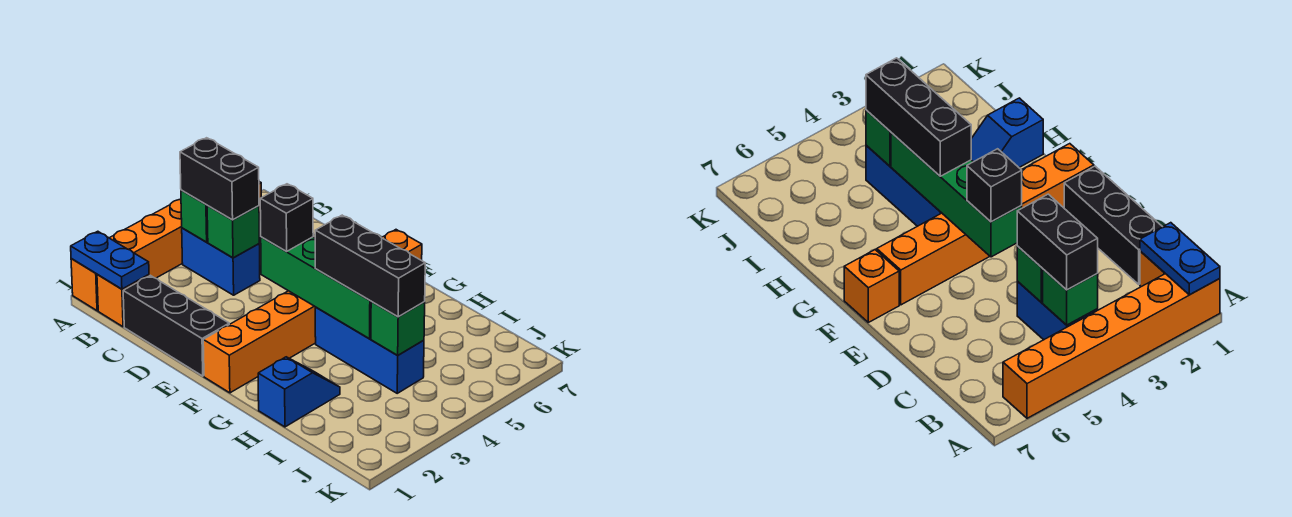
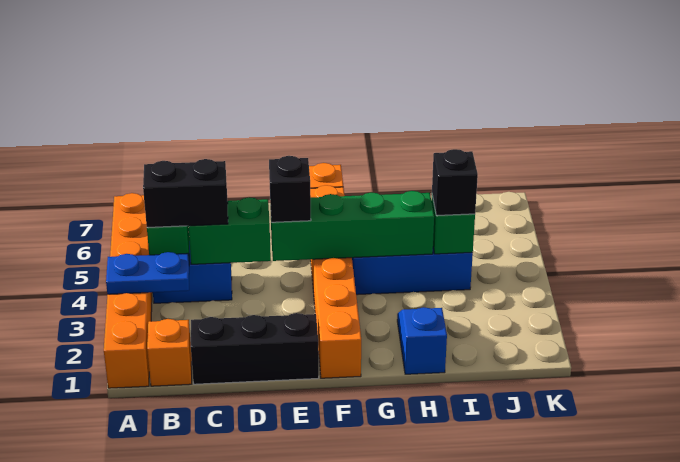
blue 1x2 plate [71,231,149,289] -> blue 1x2 plate moved to [106,252,189,294]
green 1x1 brick [207,206,259,258] -> green 1x2 brick [188,197,271,264]
black 1x3 brick [315,215,425,317] -> black 1x1 brick [432,149,478,216]

